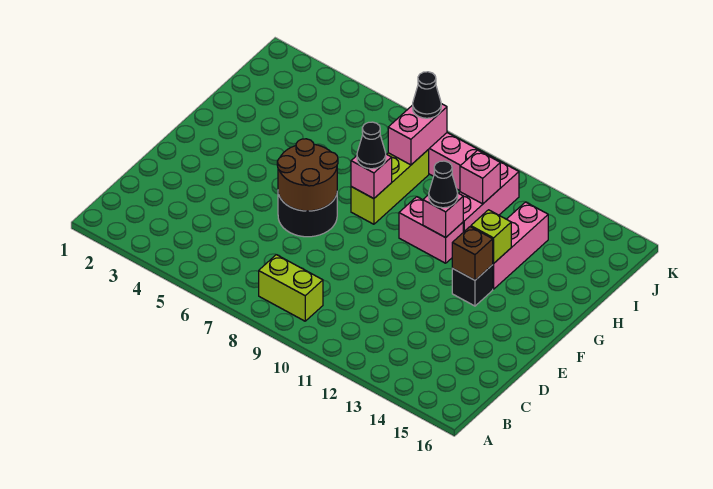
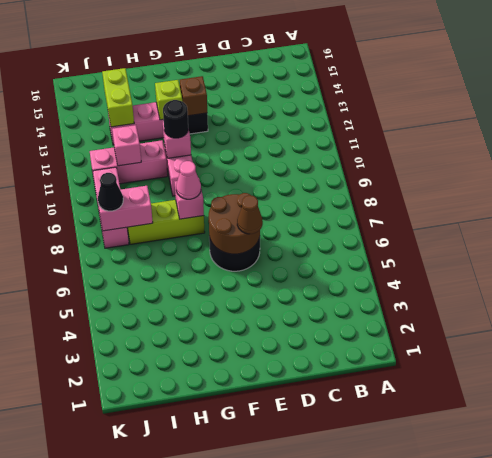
lime 1x2 brick [259,255,323,321] -> lime 1x2 brick moved to [102,68,134,127]
none -> brown 1x1 cone [237,195,263,234]
black 1x1 cone [357,122,386,169] -> pink 1x1 cone [176,161,201,199]
black 1x1 cone [429,161,458,208] -> black 1x1 round brick [163,100,188,138]

